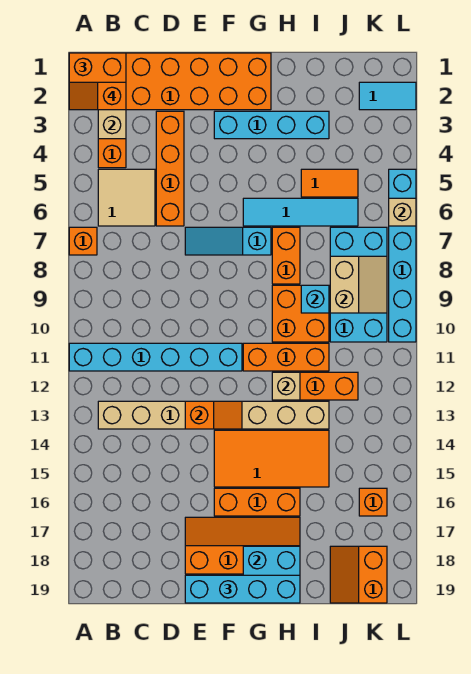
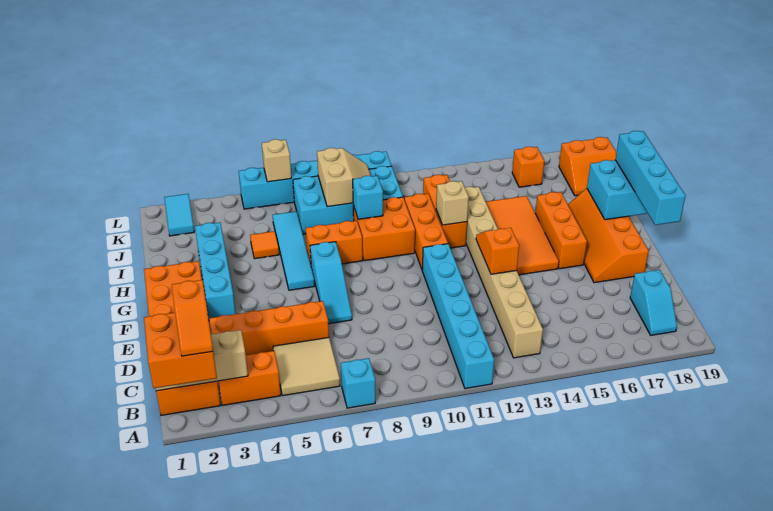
orange 1x1 brick [69,227,97,255] -> cyan 1x1 brick [341,358,375,408]
none -> cyan 1x2 slope [630,270,677,335]
orange 1x2 tile [301,169,358,197] -> orange 1x1 tile [250,231,279,259]
tan 2x2 slope [330,256,387,313] -> tan 2x2 slope turned to [317,148,371,207]

